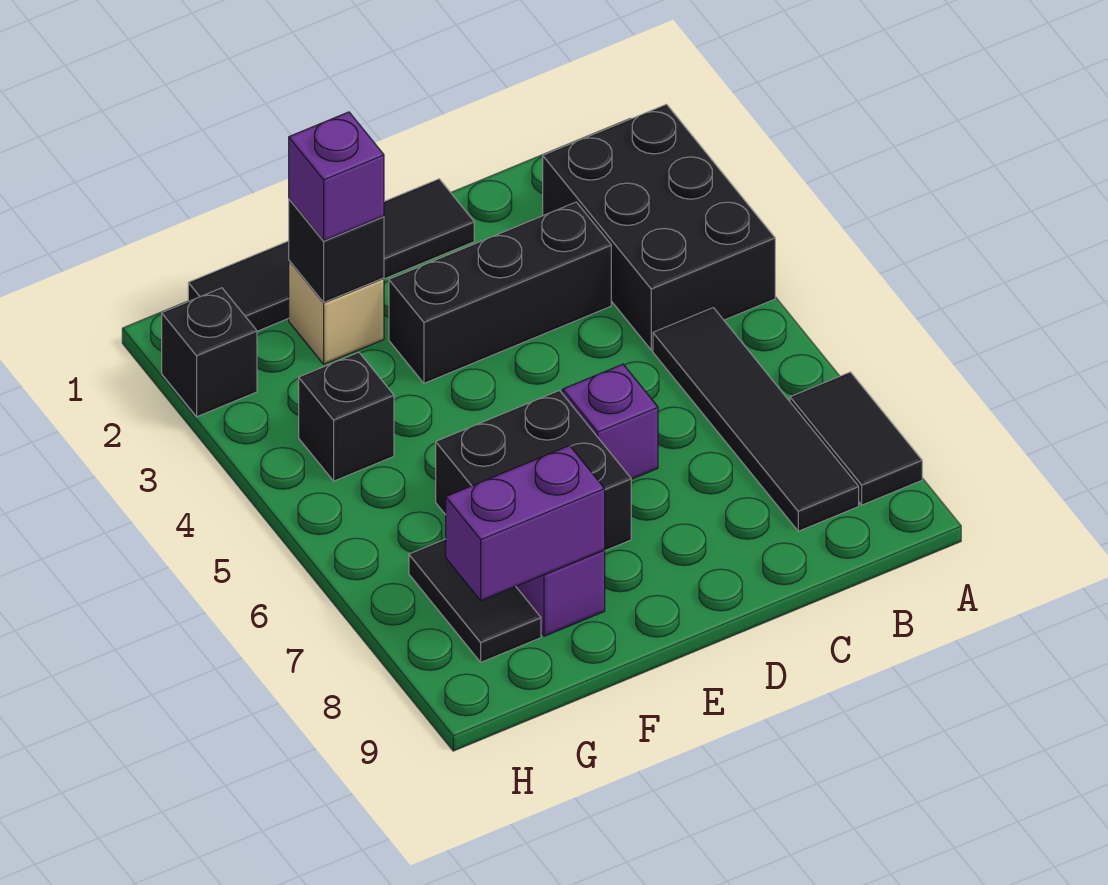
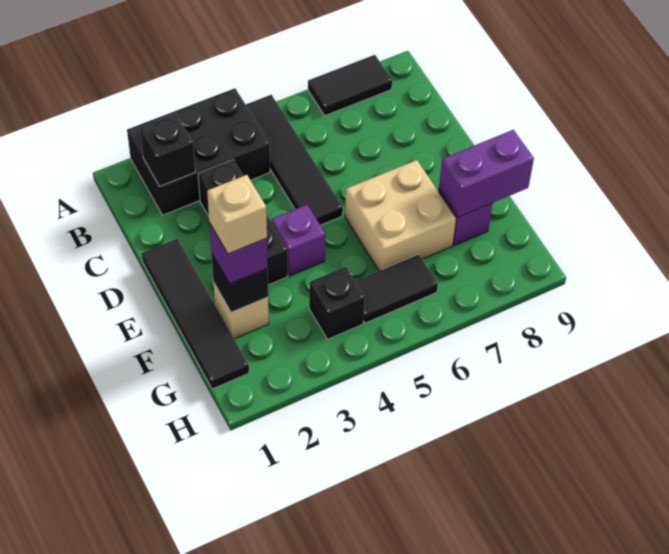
black 1x4 tile [653,308,859,531] -> black 1x4 tile turned to [246,95,343,225]
purple 1x1 brick [563,364,658,479] -> purple 1x1 brick moved to [272,205,325,276]
black 2x2 brick [436,391,631,551] -> tan 2x2 brick [345,160,456,271]
none -> tan 1x1 brick [207,175,267,254]
purple 1x2 brick [446,446,605,601] -> purple 1x2 brick turned to [439,130,534,217]
black 1x2 tile [409,539,541,662] -> black 1x2 tile moved to [355,254,438,323]
black 1x1 brick [162,288,257,417] -> black 1x1 brick moved to [140,114,195,187]

